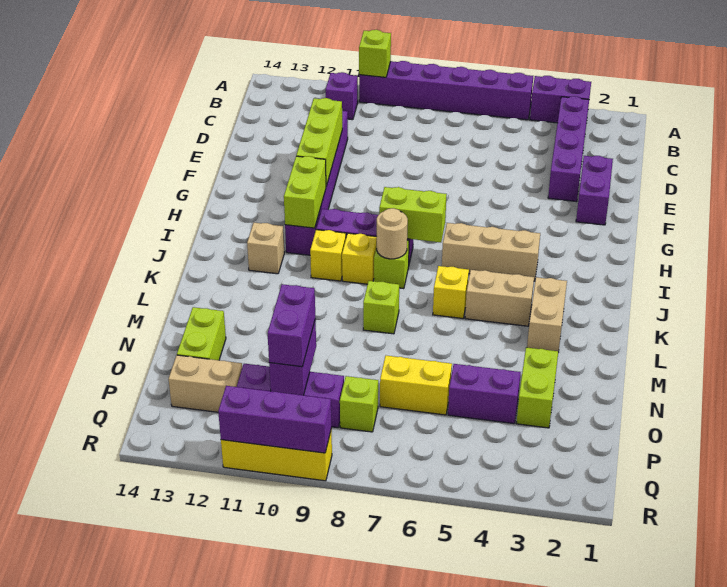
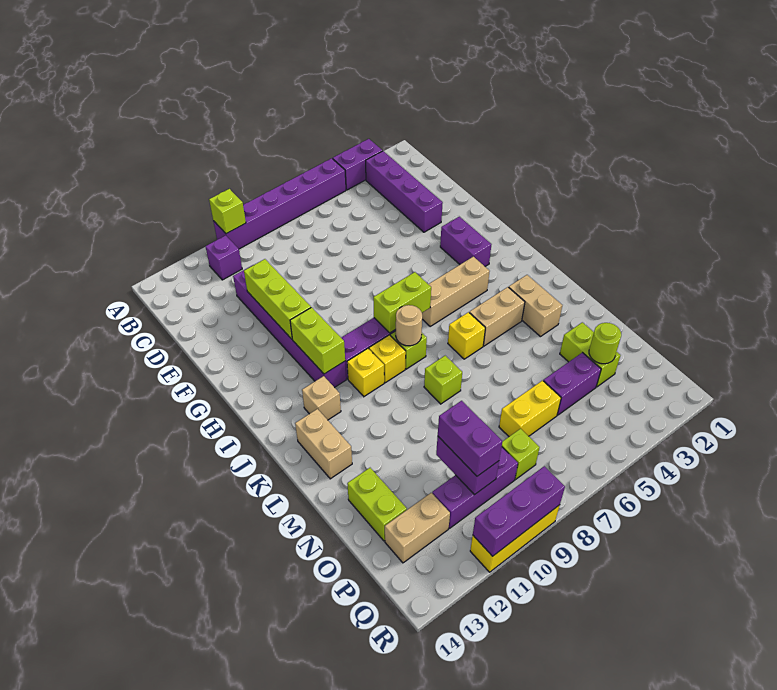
purple 1x2 brick [576,156,613,225] -> purple 1x2 brick moved to [440,217,492,266]
none -> tan 1x2 brick [295,409,352,479]
none -> lime 1x1 round brick [589,323,621,364]

